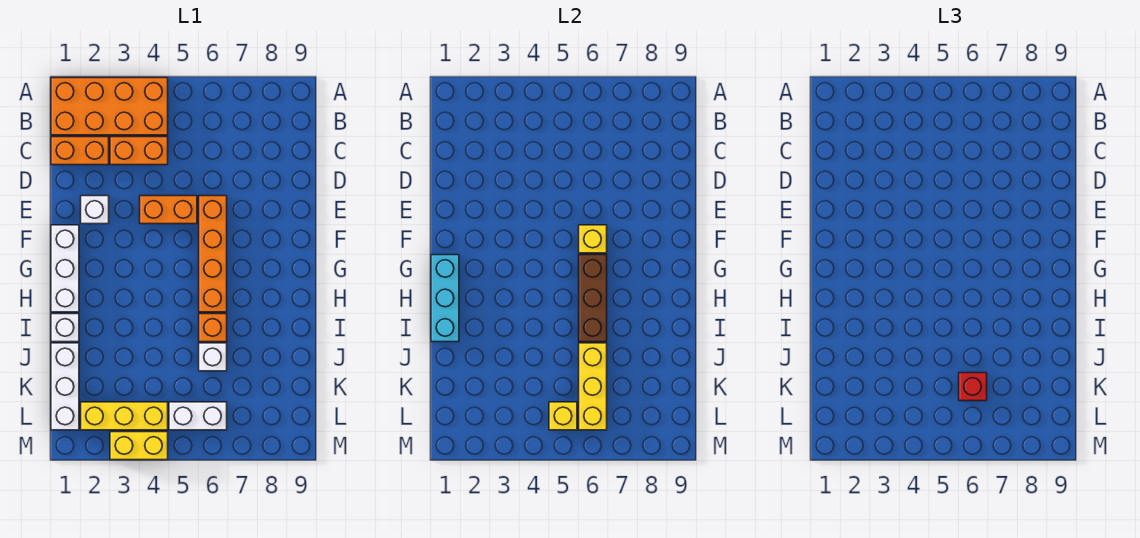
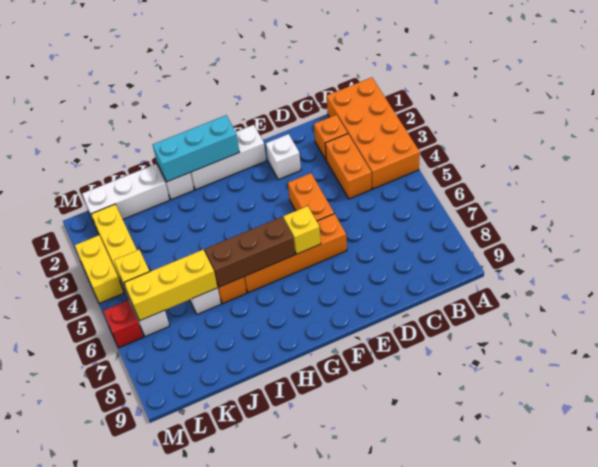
orange 1x2 brick [51,137,109,165] -> orange 1x1 brick [314,115,348,160]
red 1x1 brick [959,373,987,401] -> red 1x1 brick moved to [103,300,143,348]

